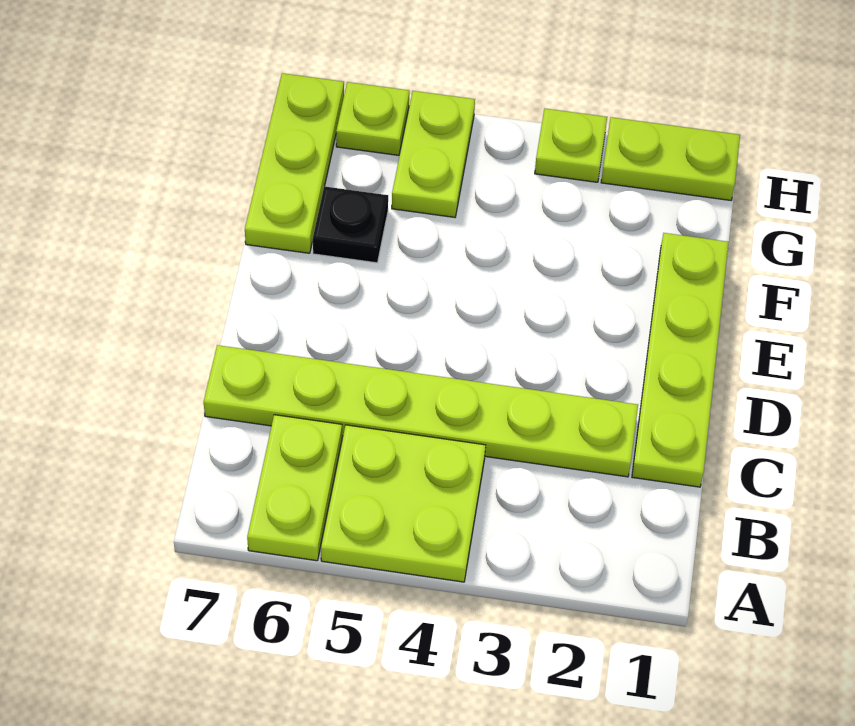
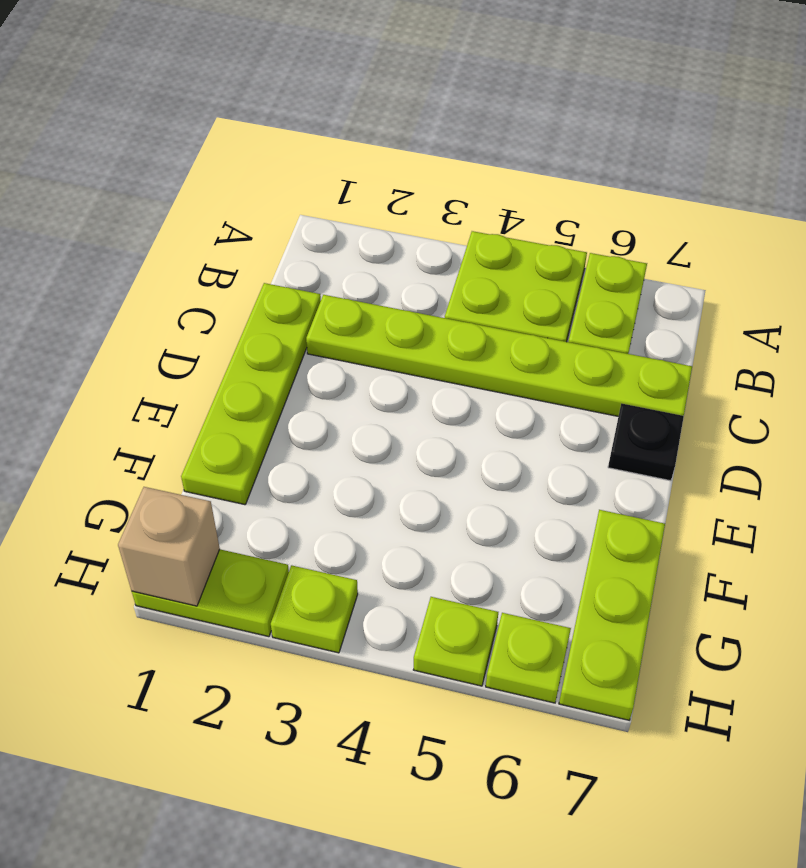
black 1x1 plate [313,186,388,263] -> black 1x1 plate moved to [608,404,684,481]
lime 1x2 plate [392,91,475,217] -> lime 1x1 plate [413,597,498,686]
none -> tan 1x1 brick [118,487,220,606]

